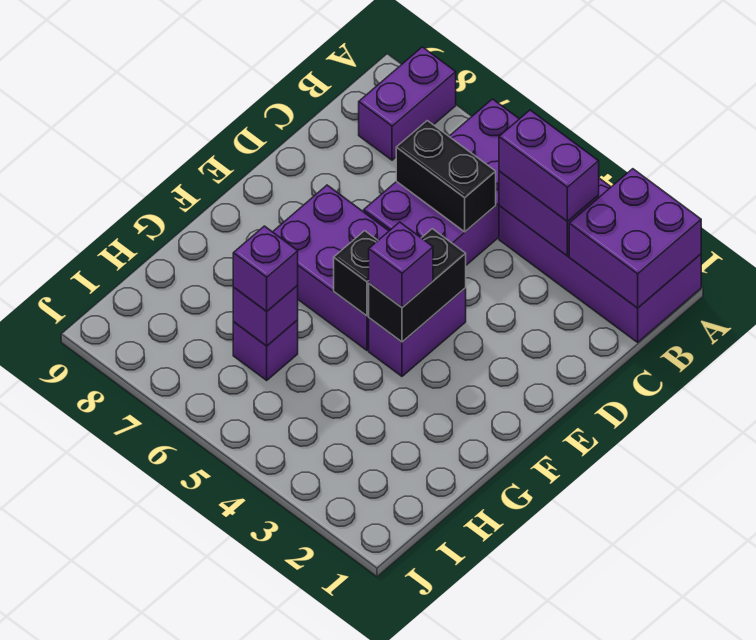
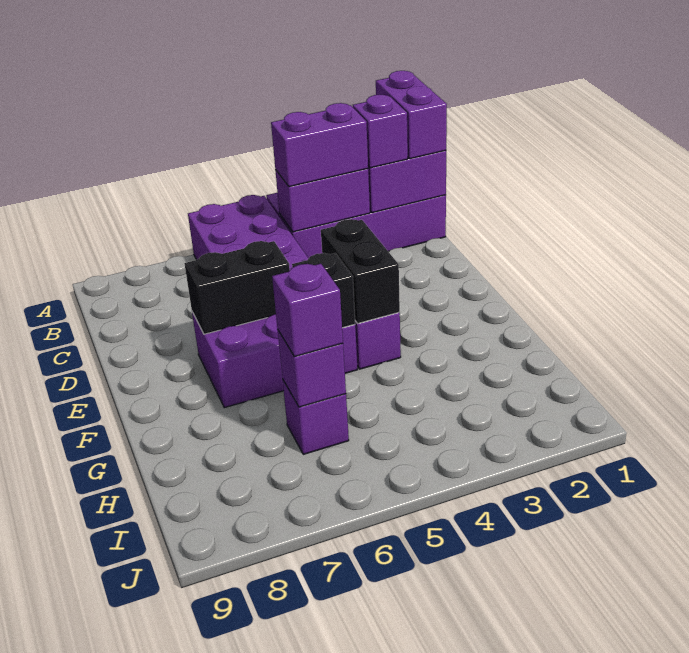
purple 1x2 brick [359,47,456,160] -> purple 1x2 brick moved to [376,71,447,159]
black 1x2 brick [396,121,496,232] -> black 1x2 brick moved to [184,241,290,334]
purple 1x1 brick [369,222,433,307] -> purple 1x1 brick moved to [353,95,408,168]

